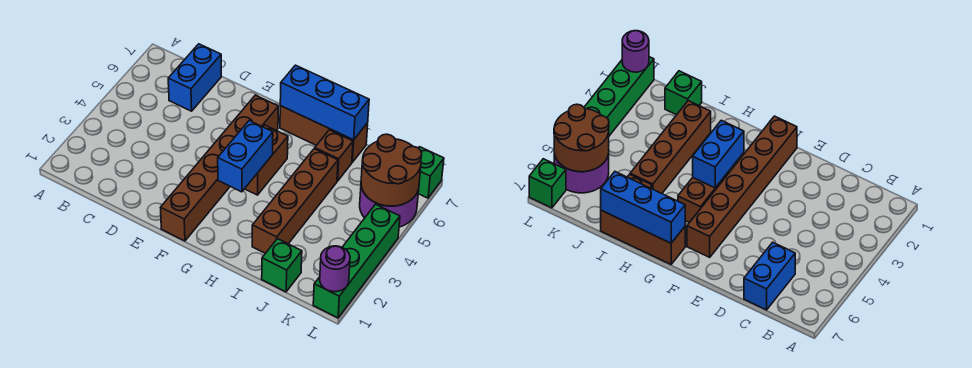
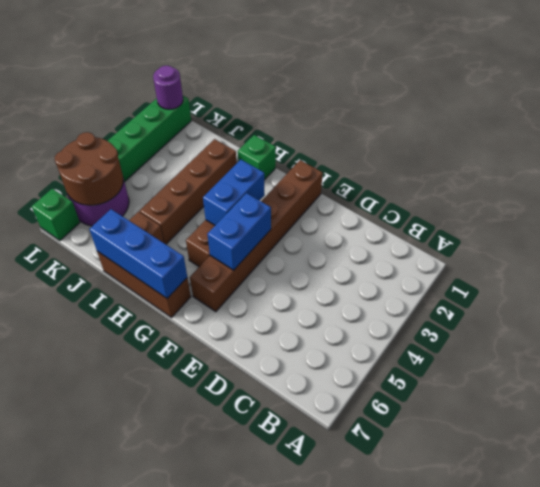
blue 1x2 brick [168,44,221,111] -> blue 1x2 brick moved to [207,193,271,270]
green 1x1 brick [262,239,302,292] -> green 1x1 brick moved to [238,135,276,180]

